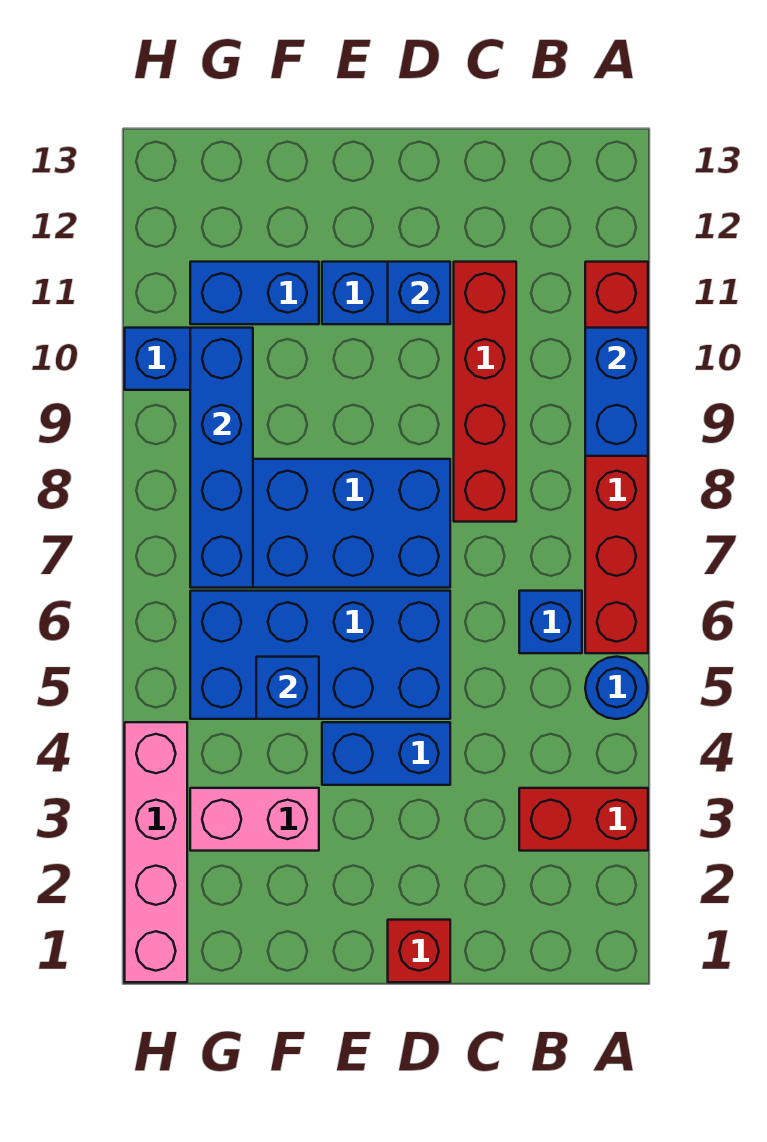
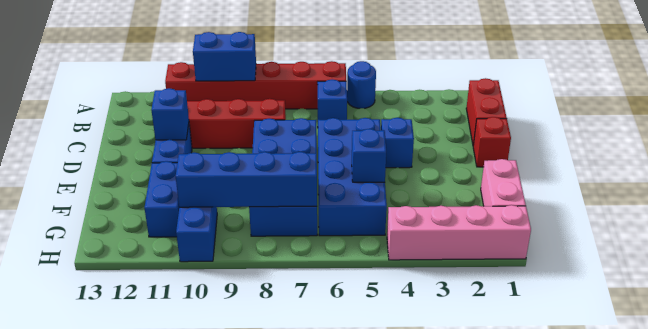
red 1x2 brick [519,788,648,851] -> red 1x2 brick moved to [466,78,507,145]
blue 1x2 brick [322,722,450,785] -> blue 1x1 brick [381,118,414,168]
pink 1x2 brick [190,788,319,851] -> pink 1x2 brick moved to [481,159,526,206]

